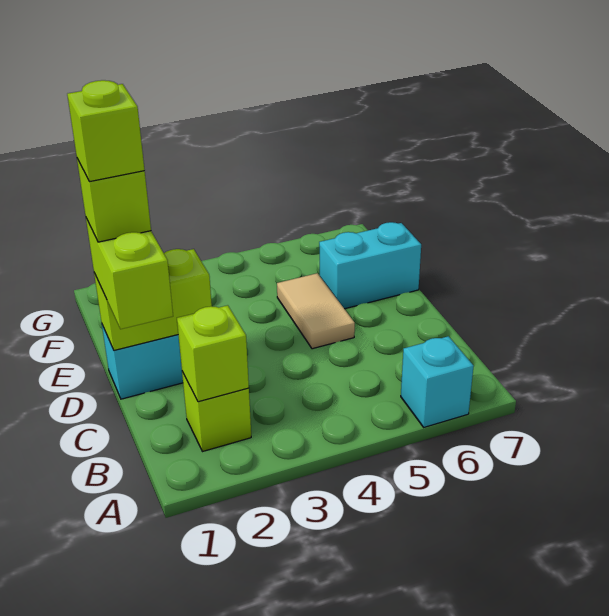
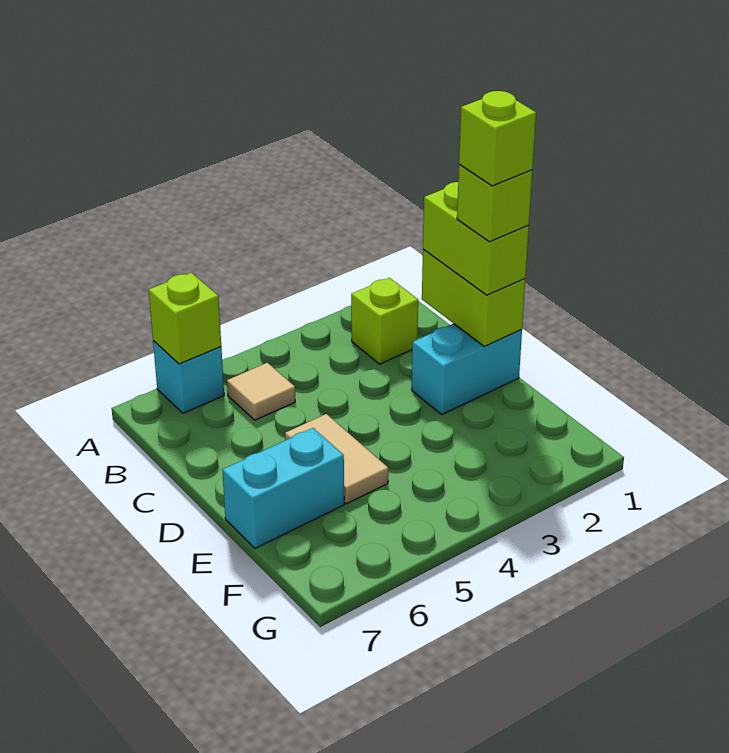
lime 1x1 brick [177,305,249,402] -> lime 1x1 brick moved to [149,273,221,364]
none -> tan 1x1 tile [227,363,295,420]
lime 1x2 brick [94,249,212,350] -> lime 1x2 brick turned to [422,249,525,346]

